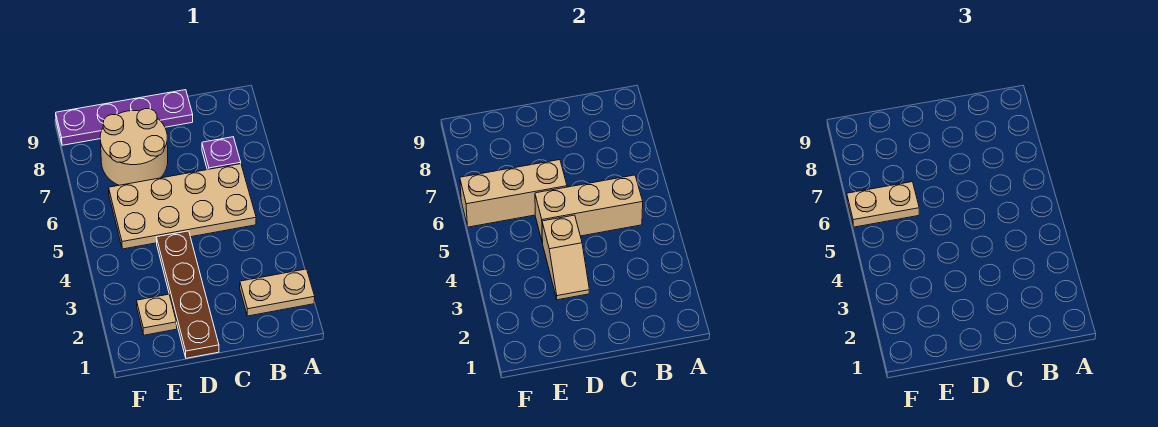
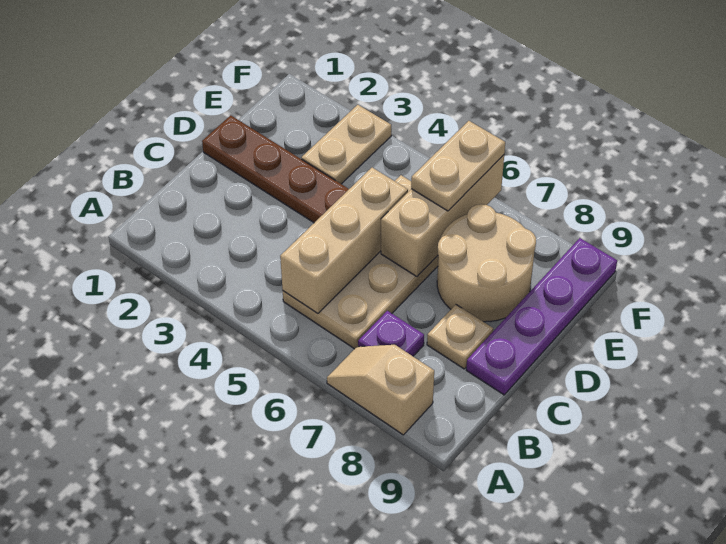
tan 1x2 plate [240,269,315,316] -> tan 1x2 plate moved to [301,105,391,184]
tan 1x2 slope [542,215,589,300] -> tan 1x2 slope moved to [327,345,434,435]
tan 1x1 plate [137,294,177,335] -> tan 1x1 plate moved to [427,305,493,369]

